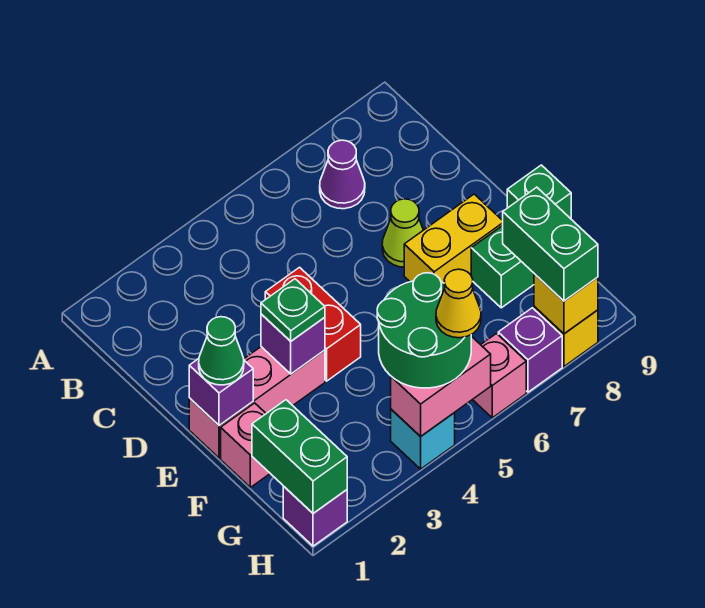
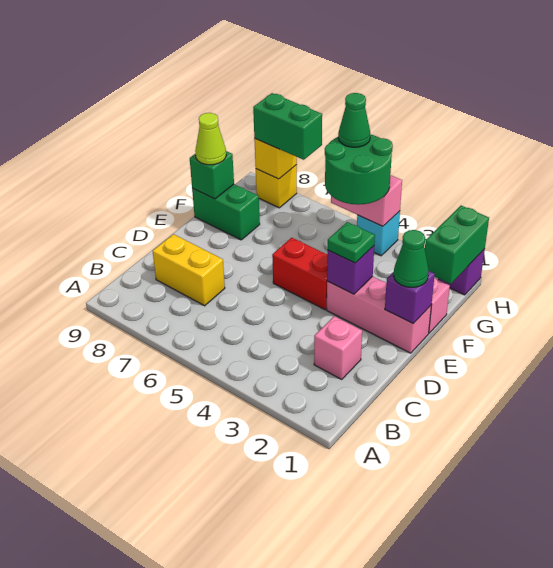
purple 1x1 cone [320,140,365,209] -> none
red 1x2 brick [265,267,361,381] -> red 1x2 brick turned to [272,238,327,310]
lime 1x1 cone [382,199,423,267] -> lime 1x1 cone moved to [195,113,226,165]
yellow 1x2 brick [404,194,503,283] -> yellow 1x2 brick moved to [153,234,225,306]
green 1x2 brick [503,187,598,301] -> green 1x2 brick turned to [253,93,322,160]
yellow 1x1 cone [436,269,481,338] -> green 1x1 cone [338,93,370,147]
pink 1x1 brick [473,334,526,418] -> pink 1x1 brick moved to [314,316,362,379]
purple 1x1 brick [498,308,562,392] -> none

